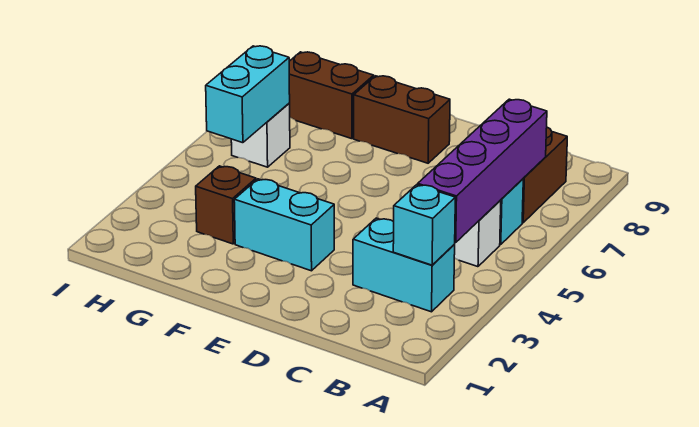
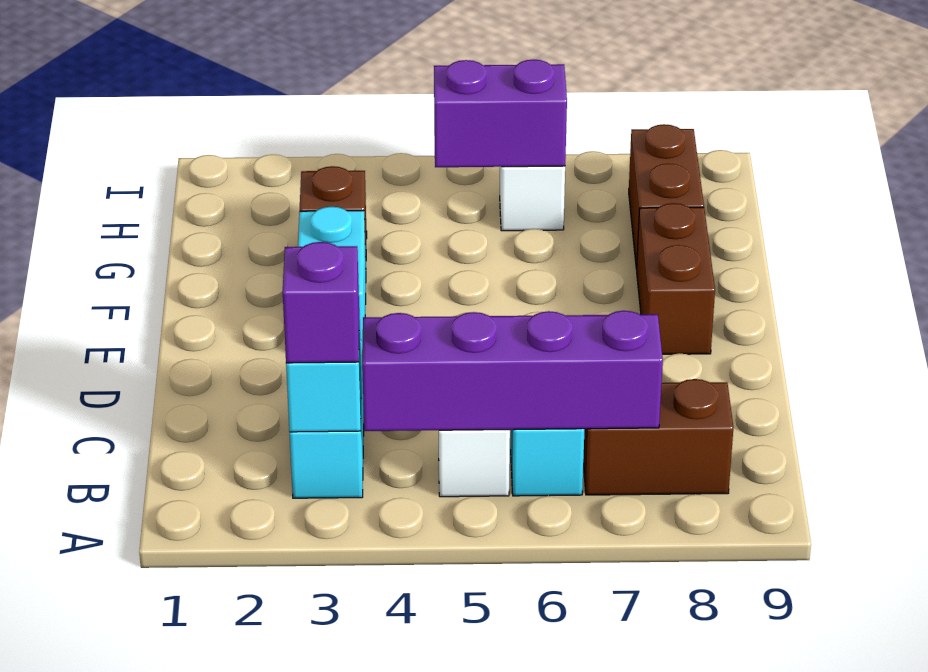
none -> purple 1x1 brick [283,242,359,363]
cyan 1x2 brick [206,46,290,143] -> purple 1x2 brick [434,60,567,167]

